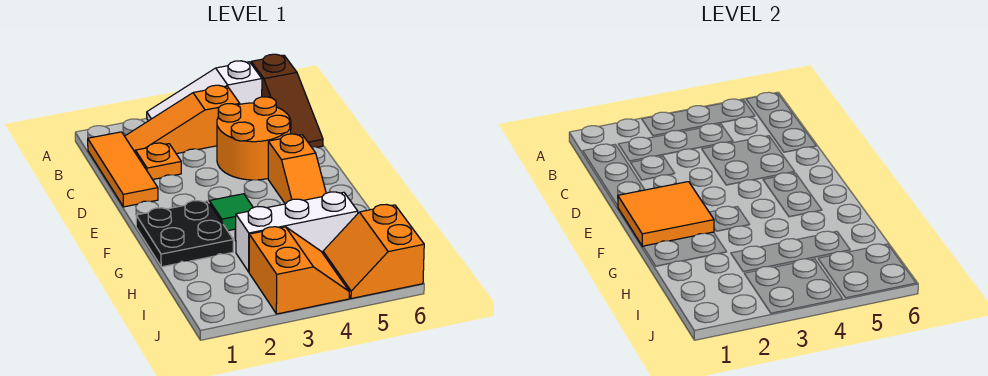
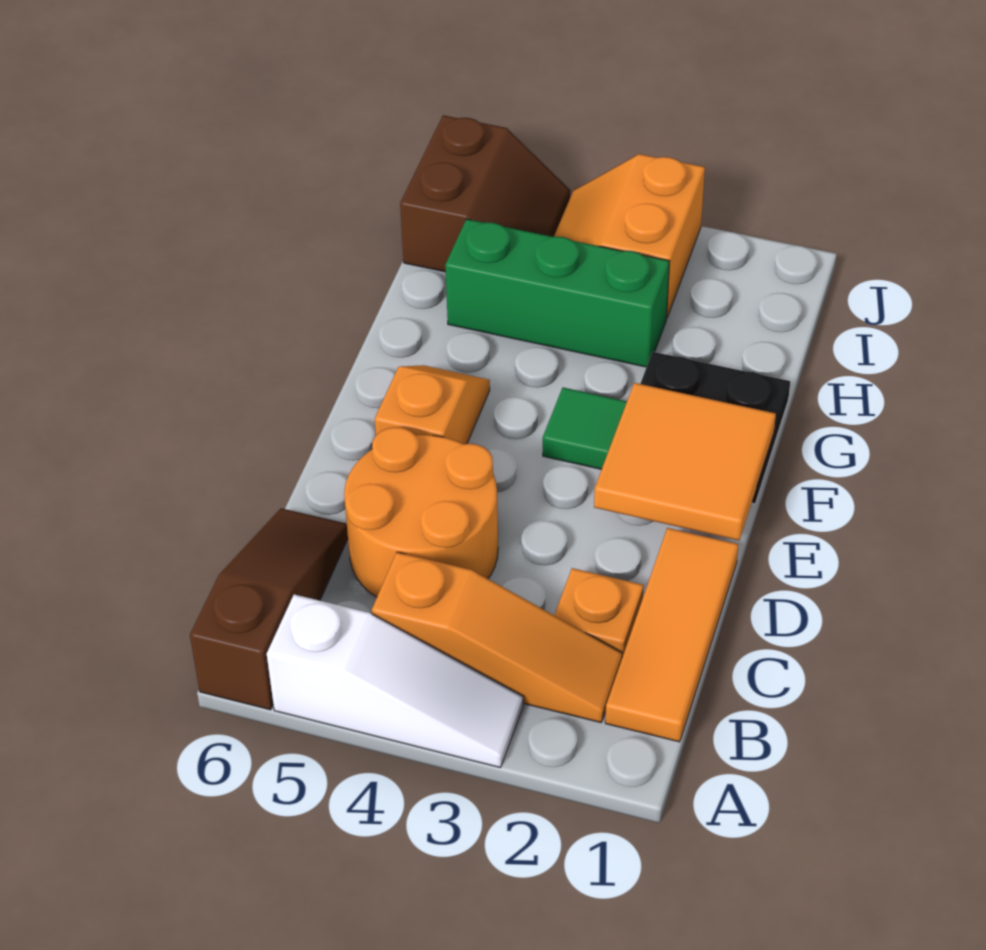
white 1x3 brick [236,192,358,272] -> green 1x3 brick [445,219,669,367]
orange 2x2 slope [323,204,424,299] -> brown 2x2 slope [400,115,570,272]

